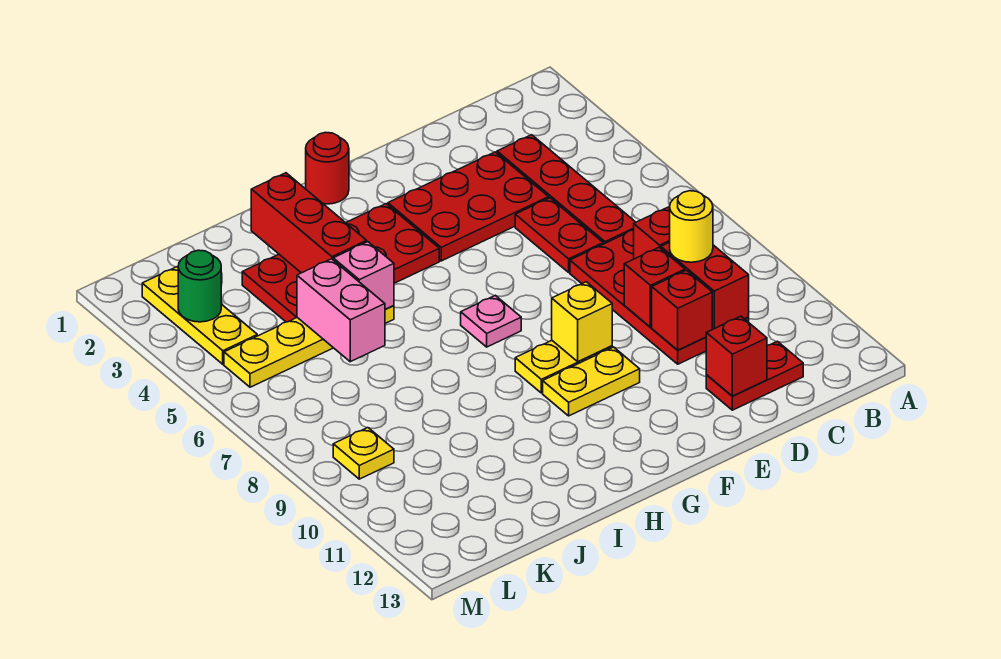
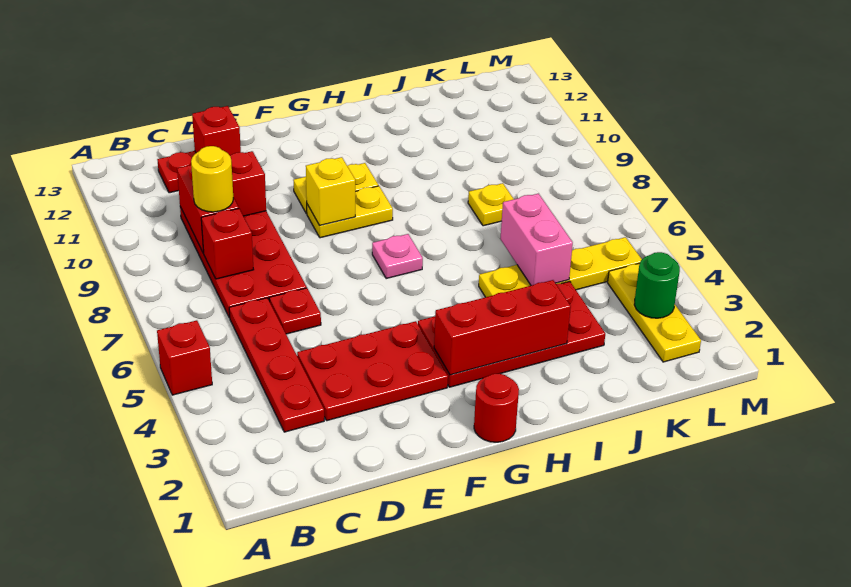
red 1x2 plate [515,198,603,272] -> red 1x1 plate [269,288,321,334]
red 1x1 brick [624,247,685,327] -> red 1x1 brick moved to [157,320,212,395]
red 1x3 brick [251,173,367,273] -> red 1x3 brick turned to [434,280,571,375]
pink 1x1 brick [333,242,394,309] -> none
yellow 1x1 plate [333,428,394,479] -> yellow 1x1 plate moved to [468,183,514,226]

